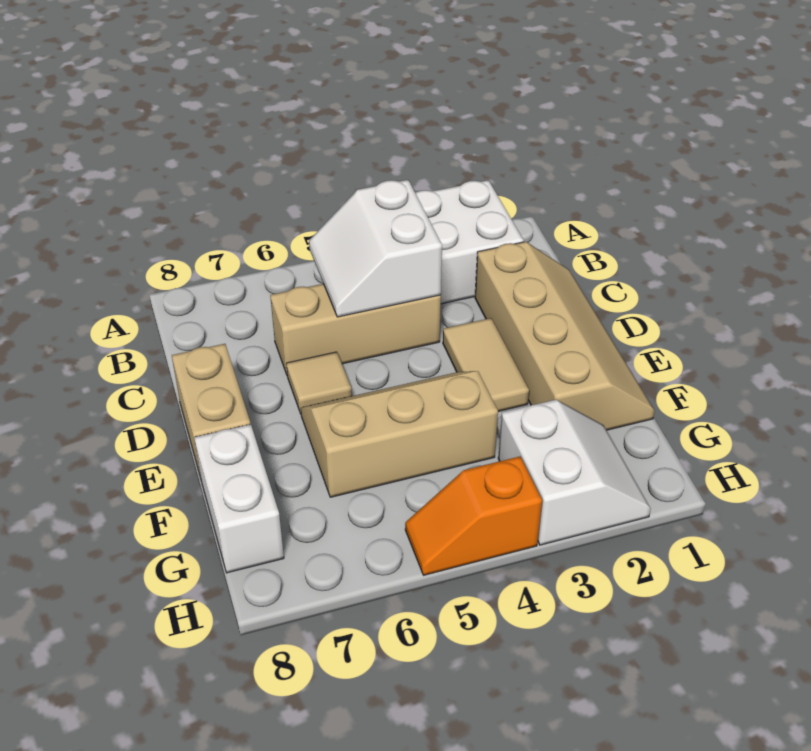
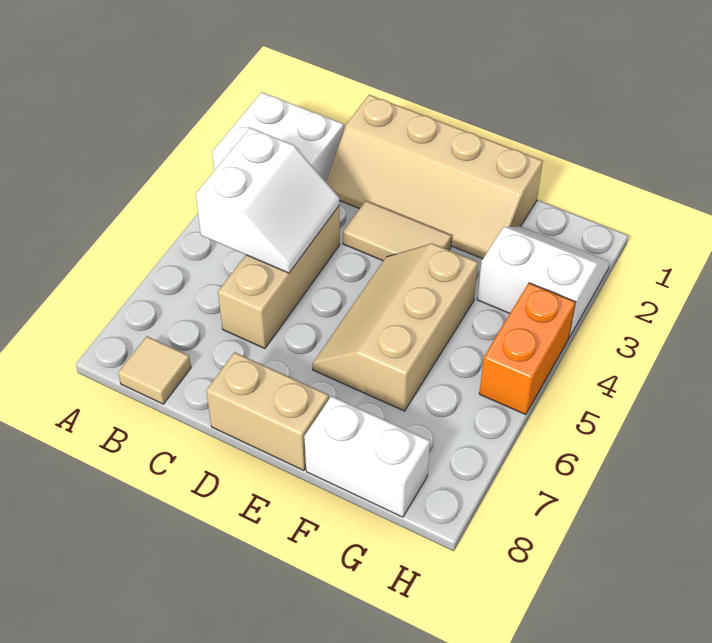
white 2x2 slope [309,180,442,317] -> white 2x2 slope turned to [196,128,339,273]
tan 2x4 slope [475,242,655,430] -> tan 2x4 slope turned to [326,95,543,259]
tan 1x1 tile [286,352,352,414] -> tan 1x1 tile moved to [118,336,191,404]
orange 1x2 slope [405,457,542,575] -> orange 1x2 brick [479,283,575,415]

